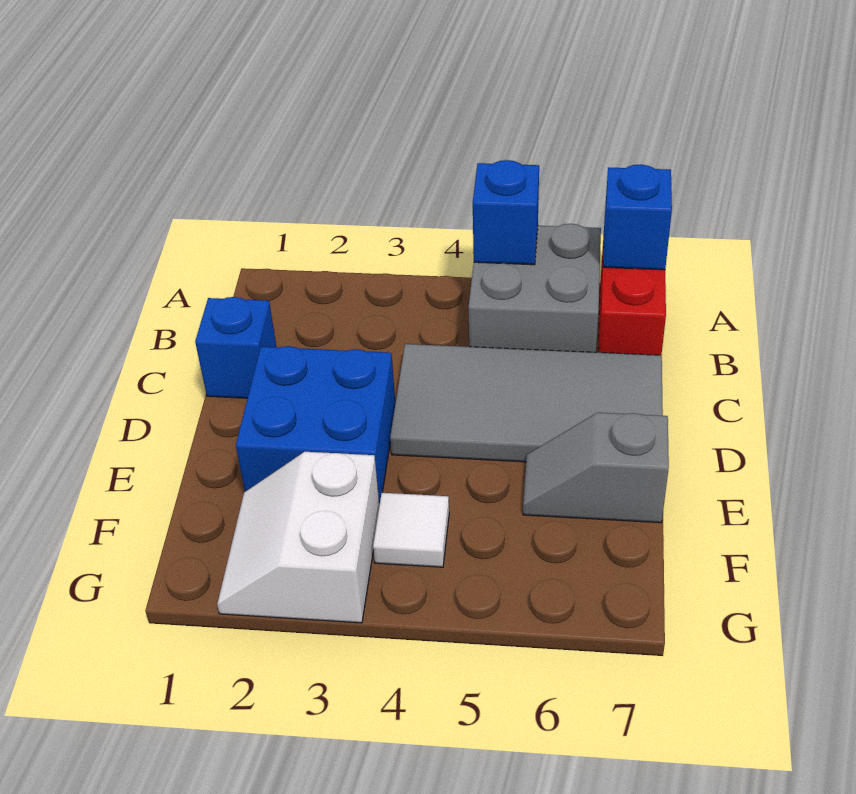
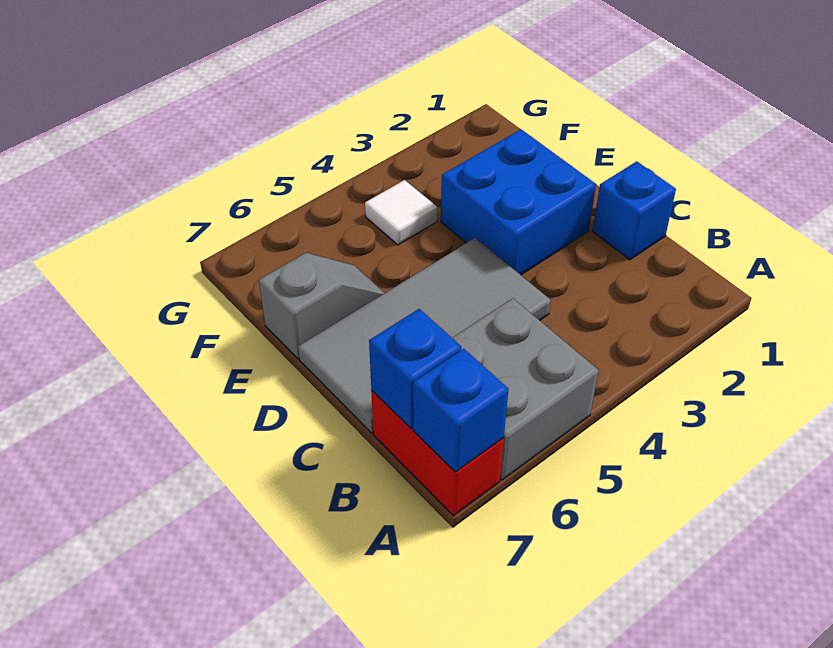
blue 1x1 brick [473,160,539,265] -> blue 1x1 brick moved to [369,309,461,429]
white 2x2 slope [217,452,379,623] -> none

